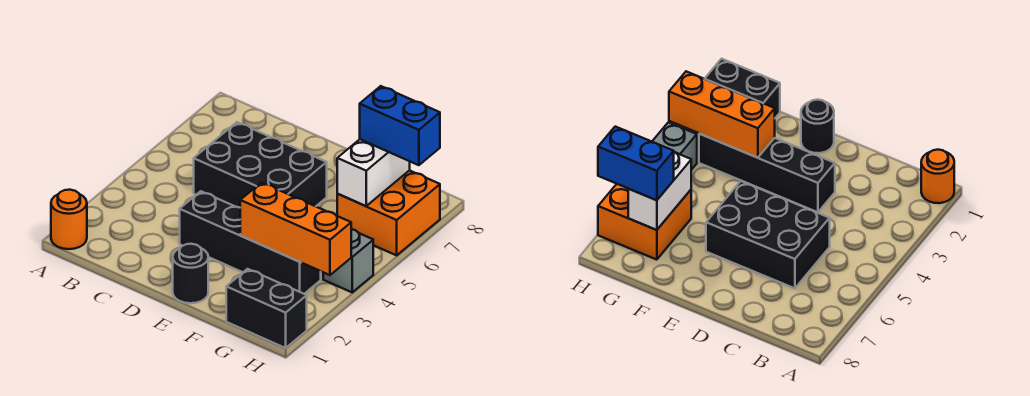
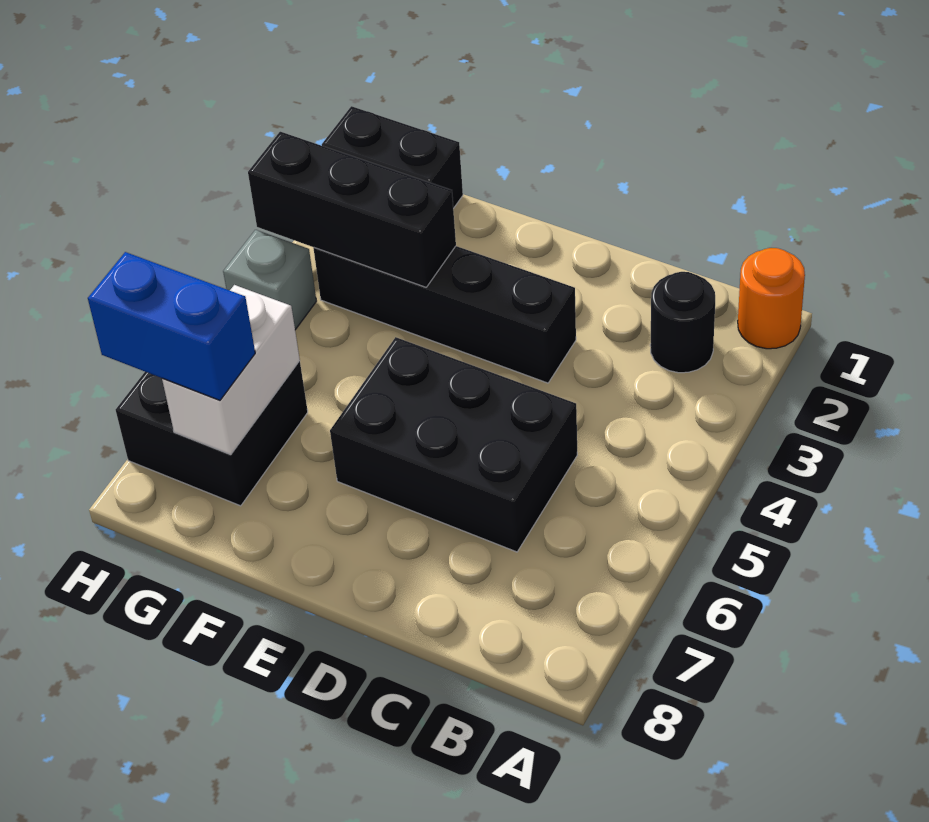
black 1x1 round brick [173,244,208,303] -> black 1x1 round brick moved to [650,272,715,373]
orange 1x3 brick [240,182,351,275] -> black 1x3 brick [248,132,456,287]
orange 2x2 brick [337,170,440,255] -> black 2x2 brick [116,361,308,506]

